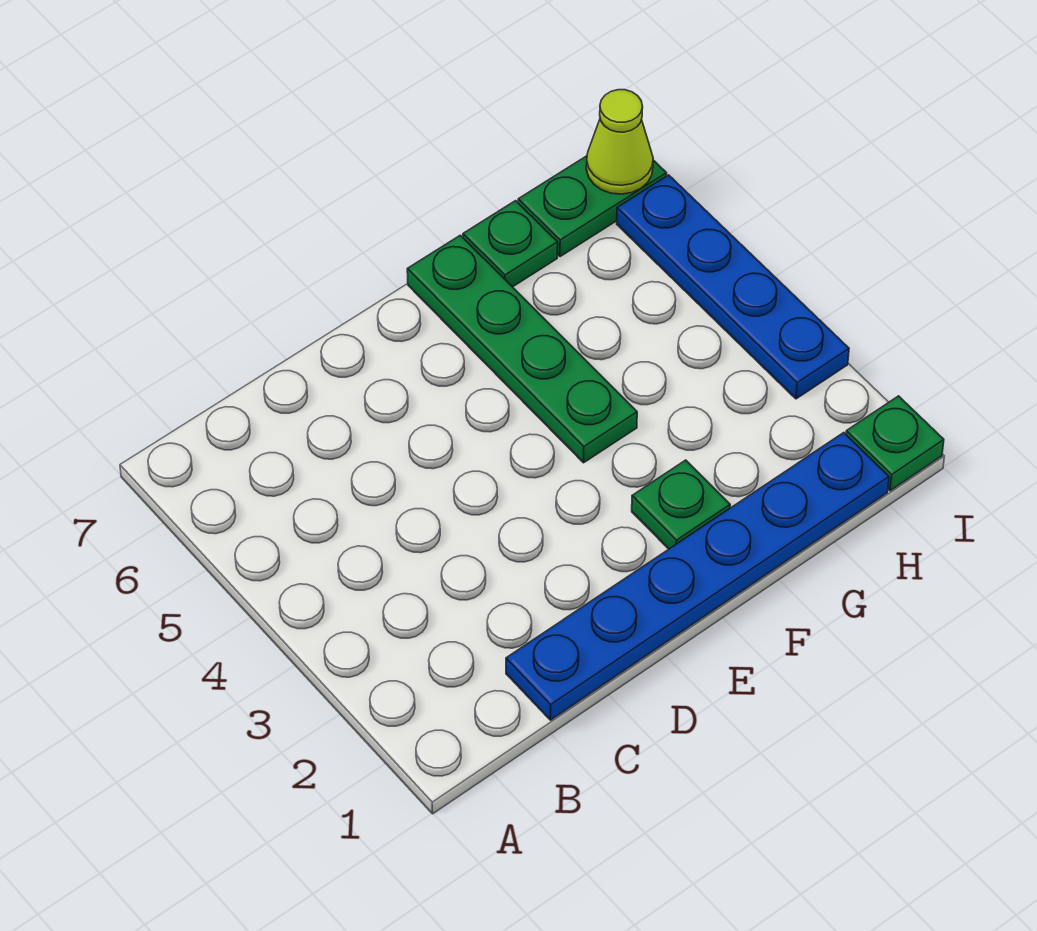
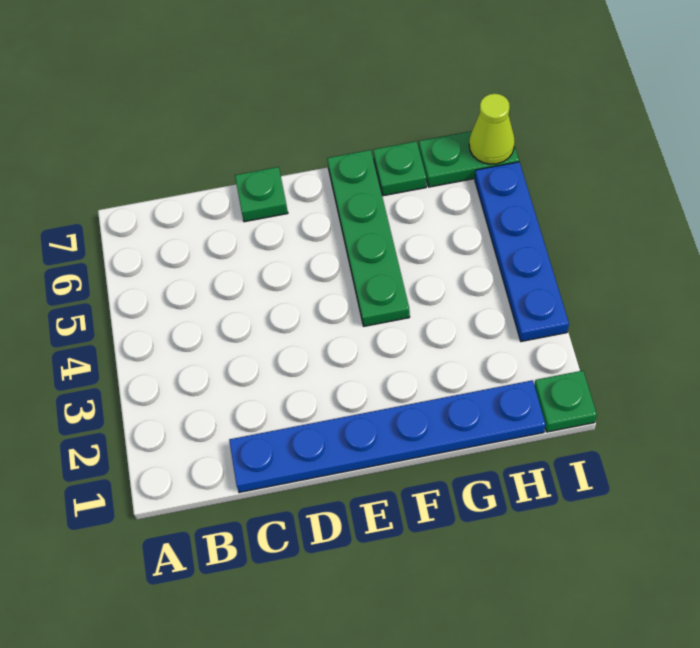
green 1x1 plate [632,460,730,549] -> green 1x1 plate moved to [235,167,288,222]

